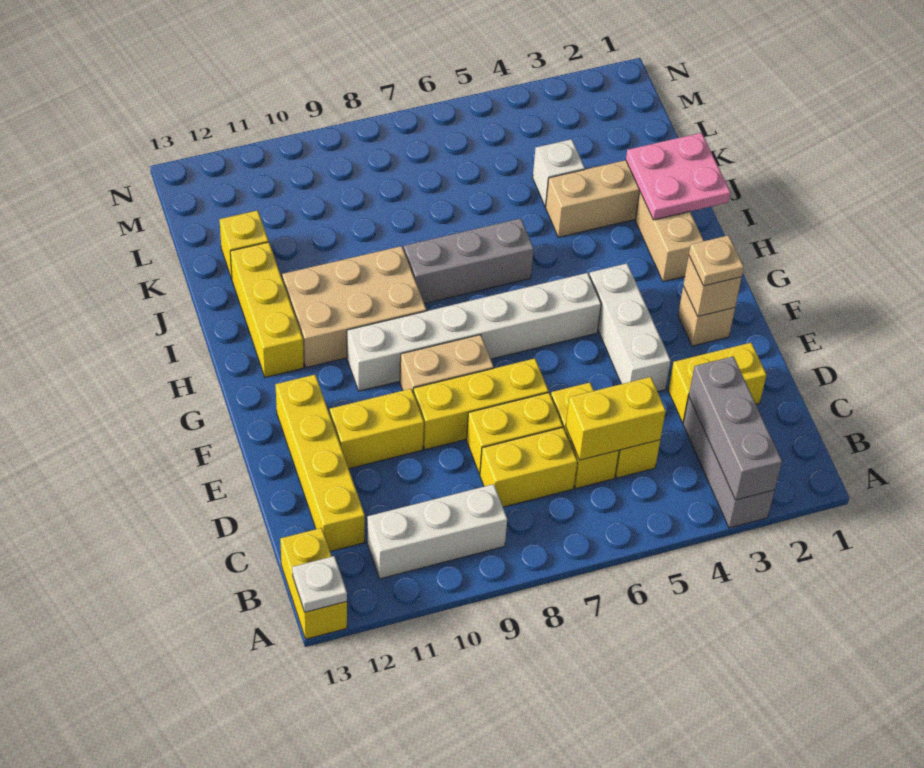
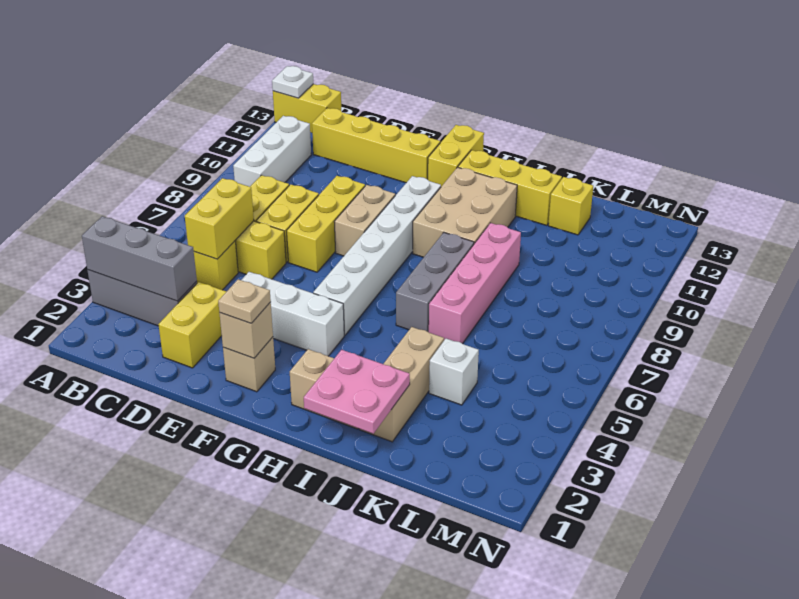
yellow 1x2 brick [330,389,424,469] -> yellow 1x2 brick moved to [428,125,484,186]
none -> pink 1x4 brick [429,223,521,344]

